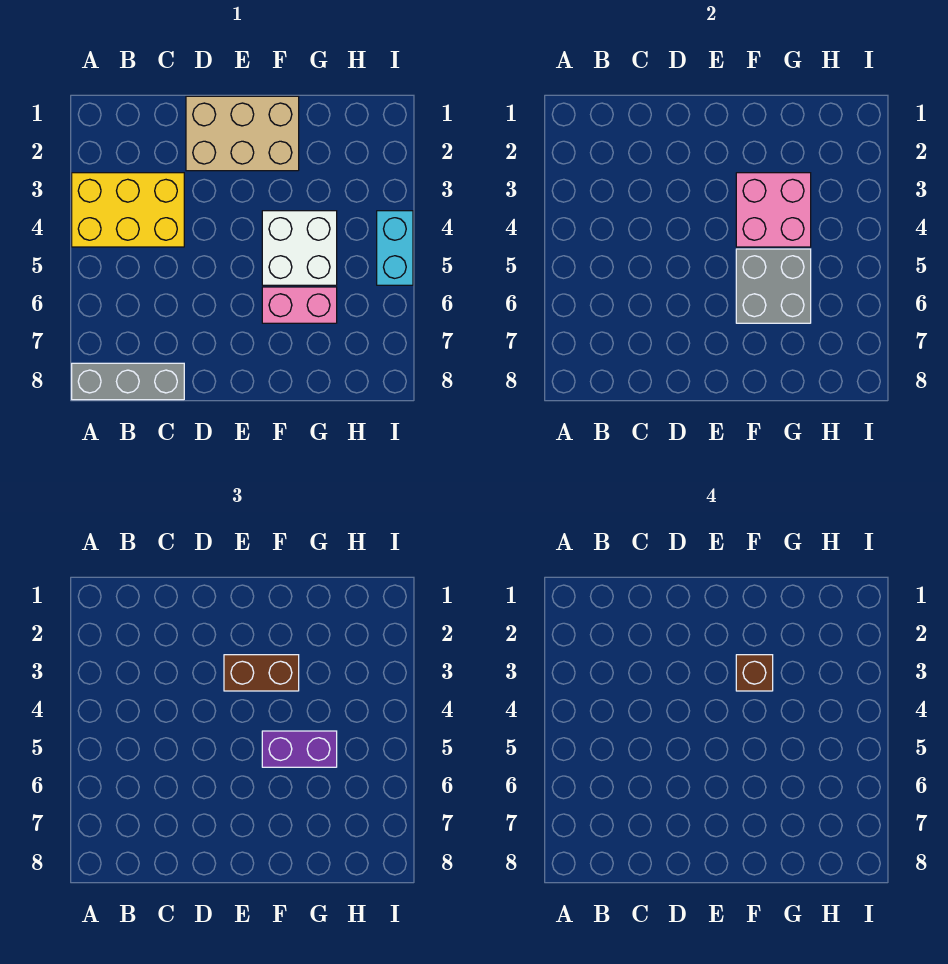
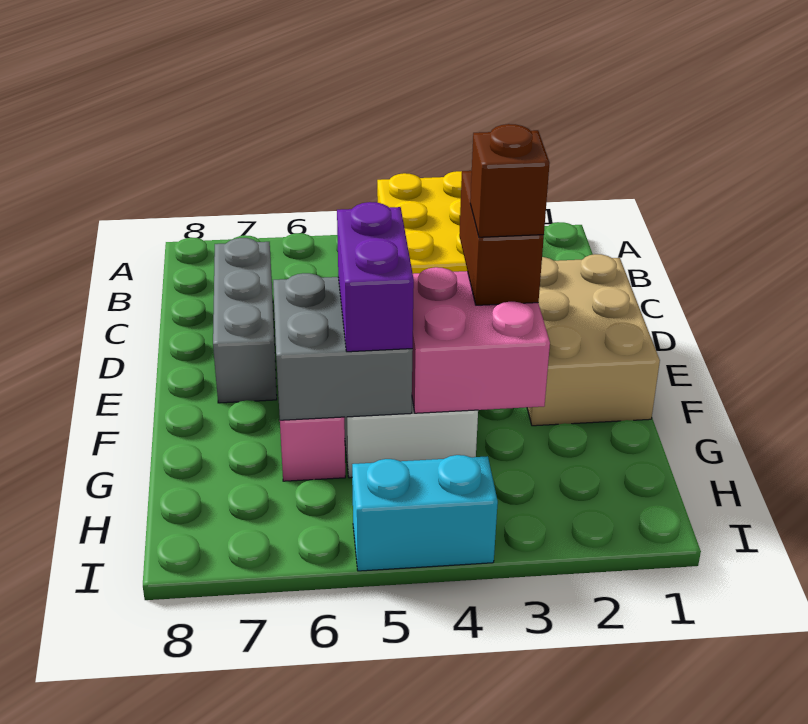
grey 1x3 brick [72,363,184,400] -> grey 1x3 brick moved to [213,238,277,403]

